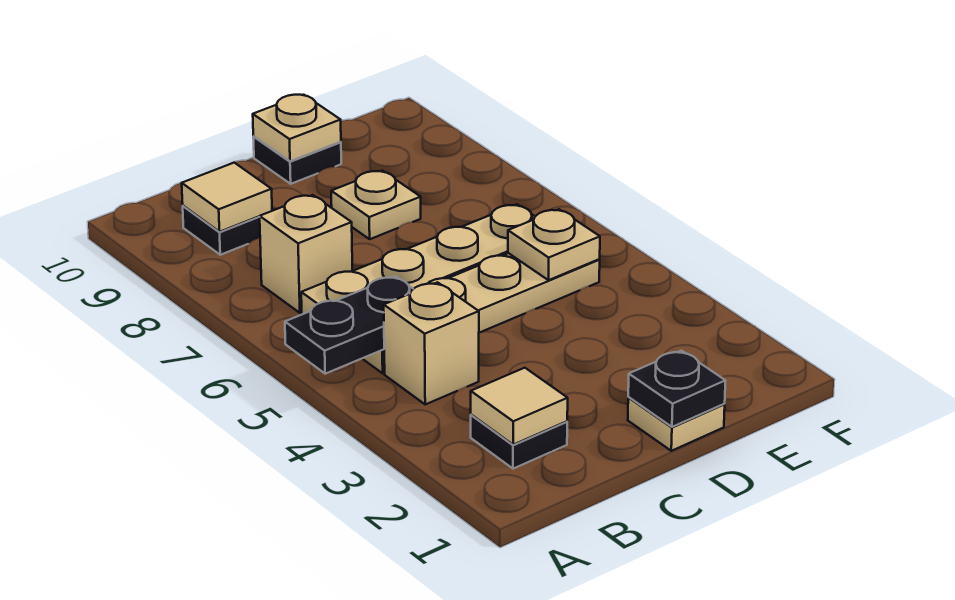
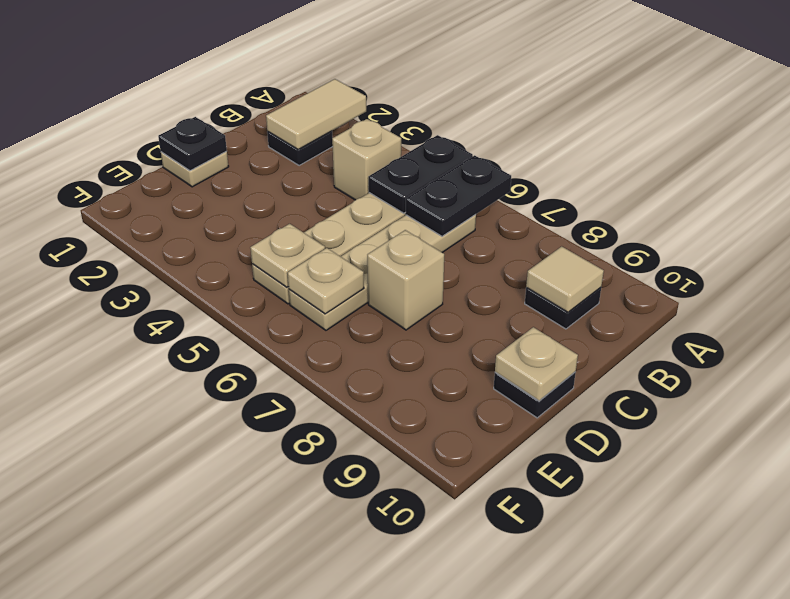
none -> black 1x2 plate [406,155,511,236]
tan 1x1 tile [471,368,568,445] -> tan 1x2 tile [266,79,366,150]
tan 1x1 brick [260,195,352,313] -> tan 1x1 brick moved to [367,230,444,330]
tan 1x1 plate [331,171,421,239] -> tan 1x1 plate moved to [288,248,364,314]

